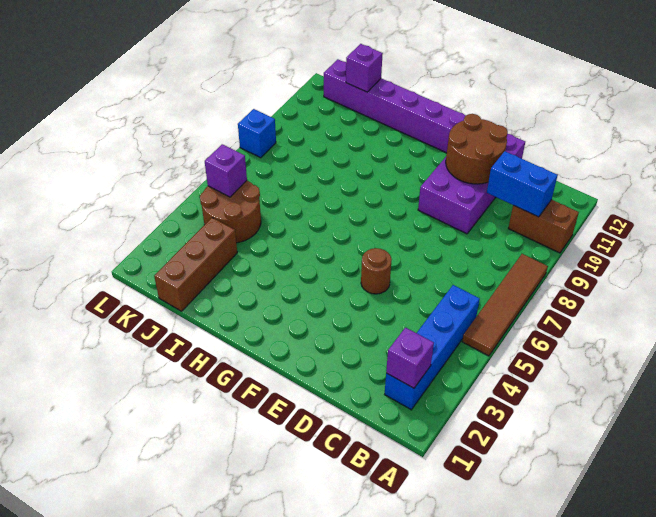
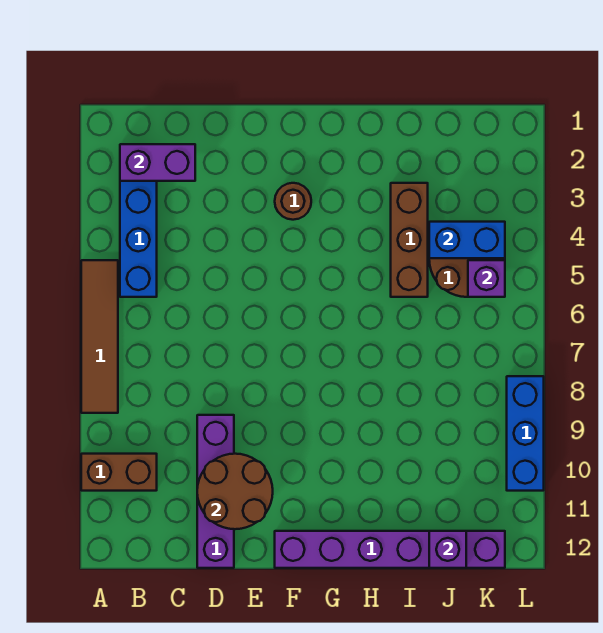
purple 1x1 brick [386,328,434,388] -> purple 1x2 brick [120,144,195,181]
blue 1x2 brick [487,151,558,217] -> blue 1x2 brick moved to [429,222,505,258]
purple 2x4 brick [418,134,525,234] -> purple 1x4 brick [197,415,234,568]
brown 1x1 round brick [361,248,392,294] -> brown 1x1 round brick moved to [275,183,311,220]
brown 1x3 brick [154,218,237,311] -> brown 1x3 brick moved to [391,183,428,297]
blue 1x1 brick [238,109,276,158] -> blue 1x3 brick [507,376,544,491]

